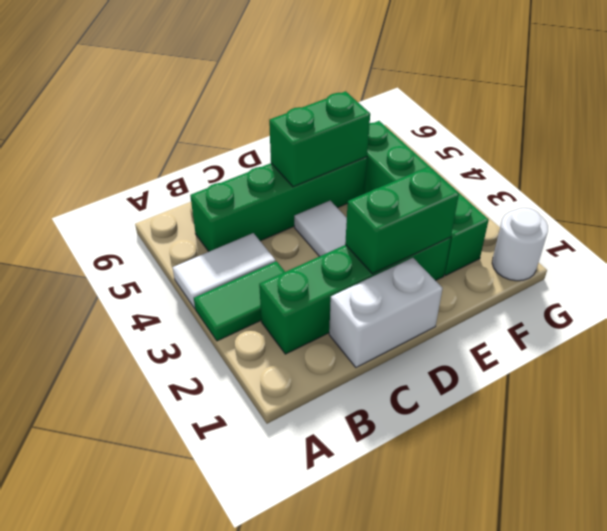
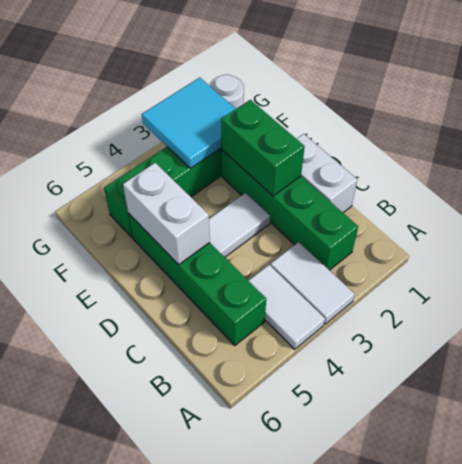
green 1x2 tile [194,261,285,341] -> white 1x2 tile [270,242,355,324]
green 1x2 brick [269,91,370,187] -> white 1x2 brick [123,163,210,265]
none -> cyan 2x2 tile [142,78,236,169]

